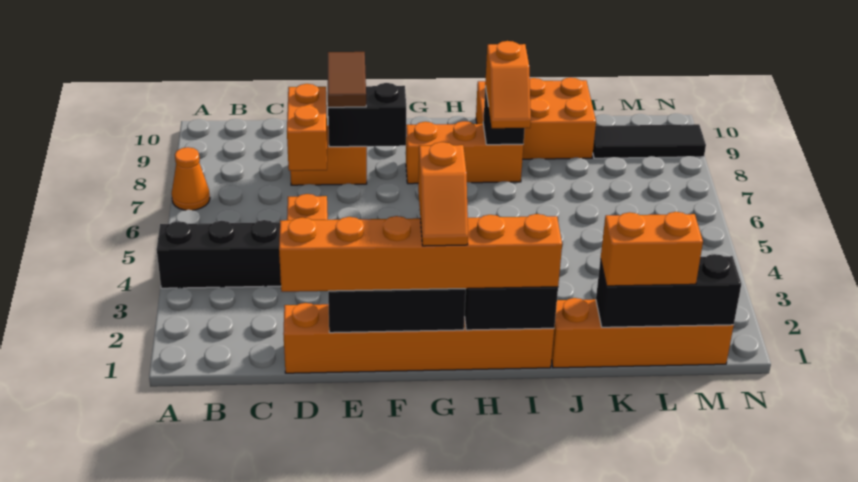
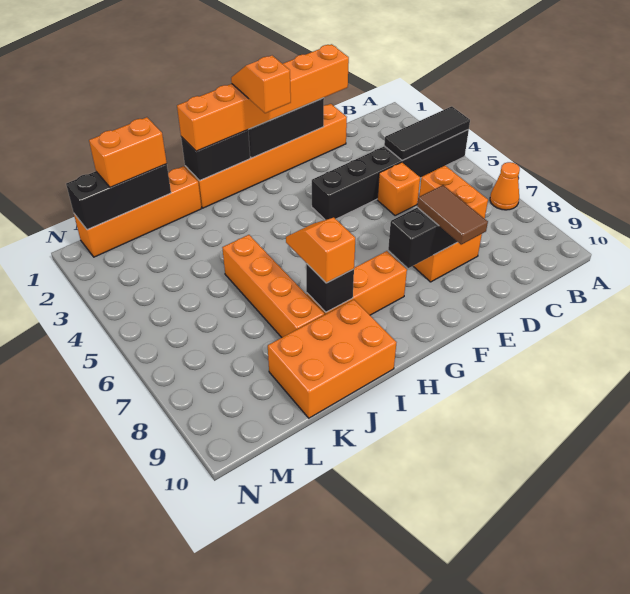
none -> orange 1x4 brick [222,235,324,337]
black 1x3 tile [593,124,706,158] -> black 1x3 tile moved to [384,106,470,161]

